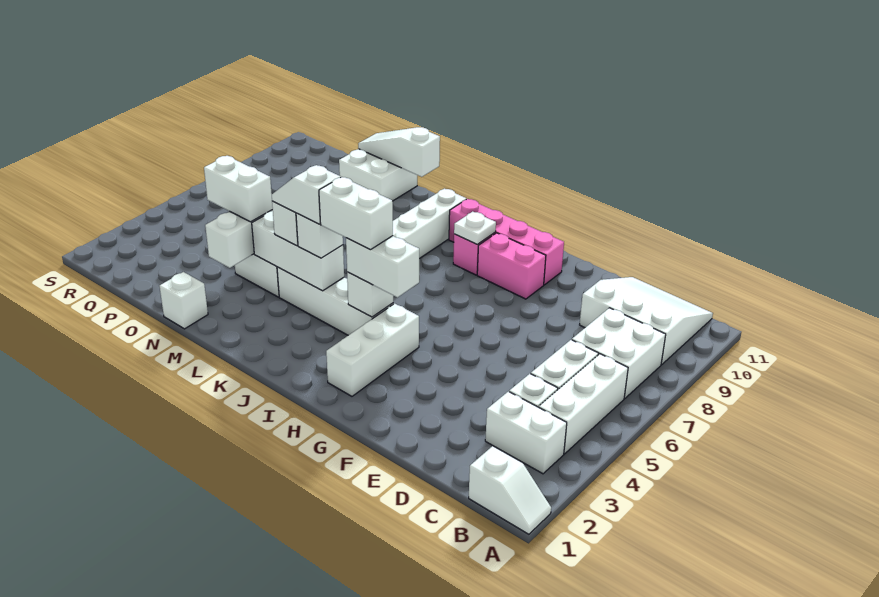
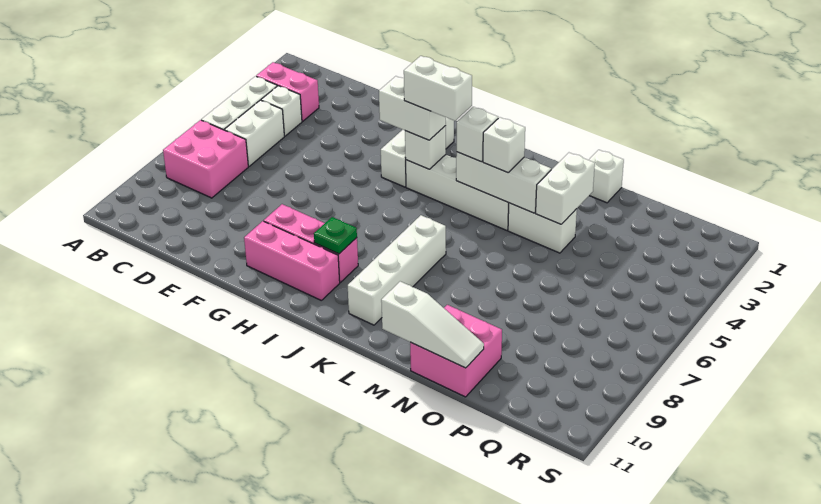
white 1x2 slope [469,446,551,534] -> none
white 1x2 brick [485,391,567,474] -> pink 1x2 brick [256,62,319,121]
white 2x2 brick [572,308,666,399] -> pink 2x2 brick [163,120,248,198]
white 3x3 slope [580,277,713,365] -> none
pink 1x4 brick [449,199,564,285] -> pink 1x3 brick [244,221,340,301]
white 1x1 plate [454,212,496,244] -> green 1x1 plate [314,217,357,254]
white 1x2 slope [272,165,341,224] -> none
white 1x2 brick [204,156,273,222] -> none
white 2x2 brick [339,149,417,201] -> pink 2x2 brick [410,305,502,397]

